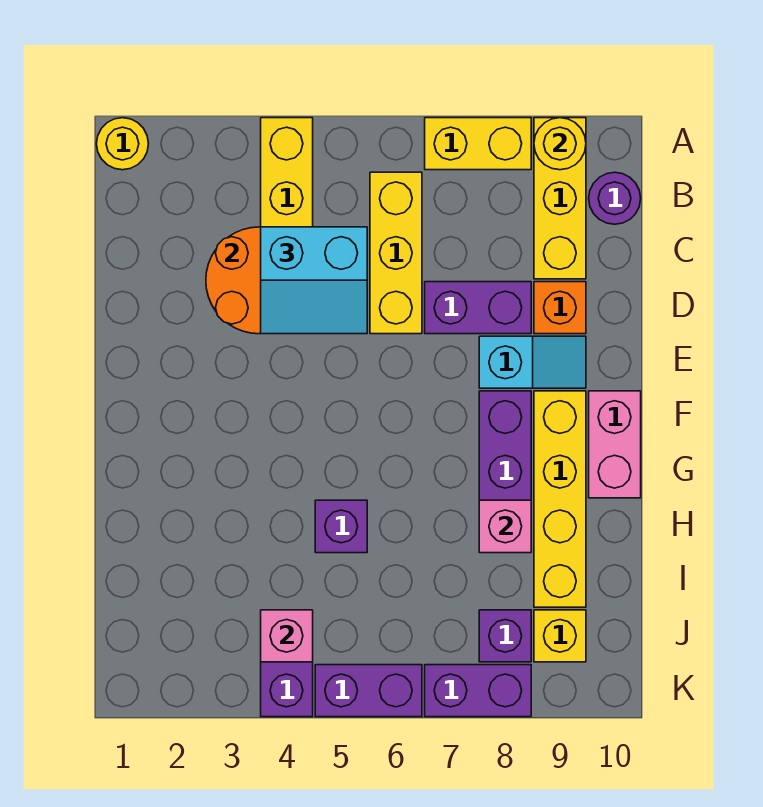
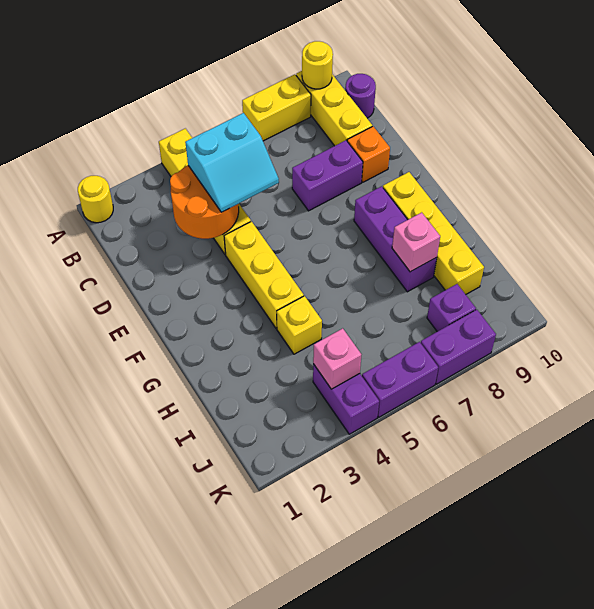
yellow 1x3 brick [370,172,422,334] -> yellow 1x3 brick moved to [224,221,304,329]
cyan 1x2 slope [479,336,586,388] -> none
pink 1x2 brick [589,391,641,498] -> none
purple 1x1 brick [315,500,367,553] -> none
yellow 1x1 brick [534,610,586,662] -> yellow 1x1 brick moved to [277,296,322,354]

